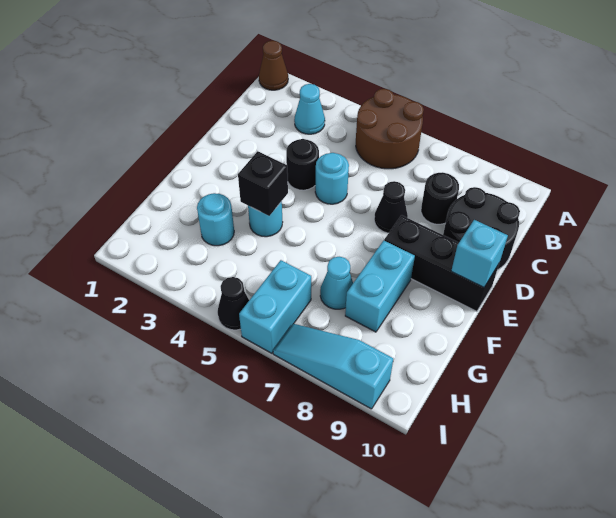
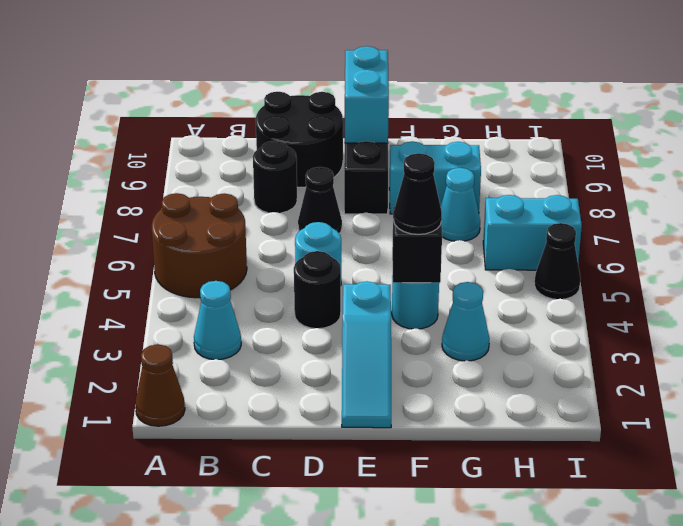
cyan 1x1 brick [451,220,508,287] -> cyan 1x2 brick [345,46,389,143]
none -> black 1x1 cone [394,153,442,234]
cyan 1x1 round brick [197,193,234,246] -> cyan 1x1 cone [442,282,489,361]
cyan 1x3 slope [273,324,393,409] -> cyan 1x3 slope moved to [342,281,391,428]

